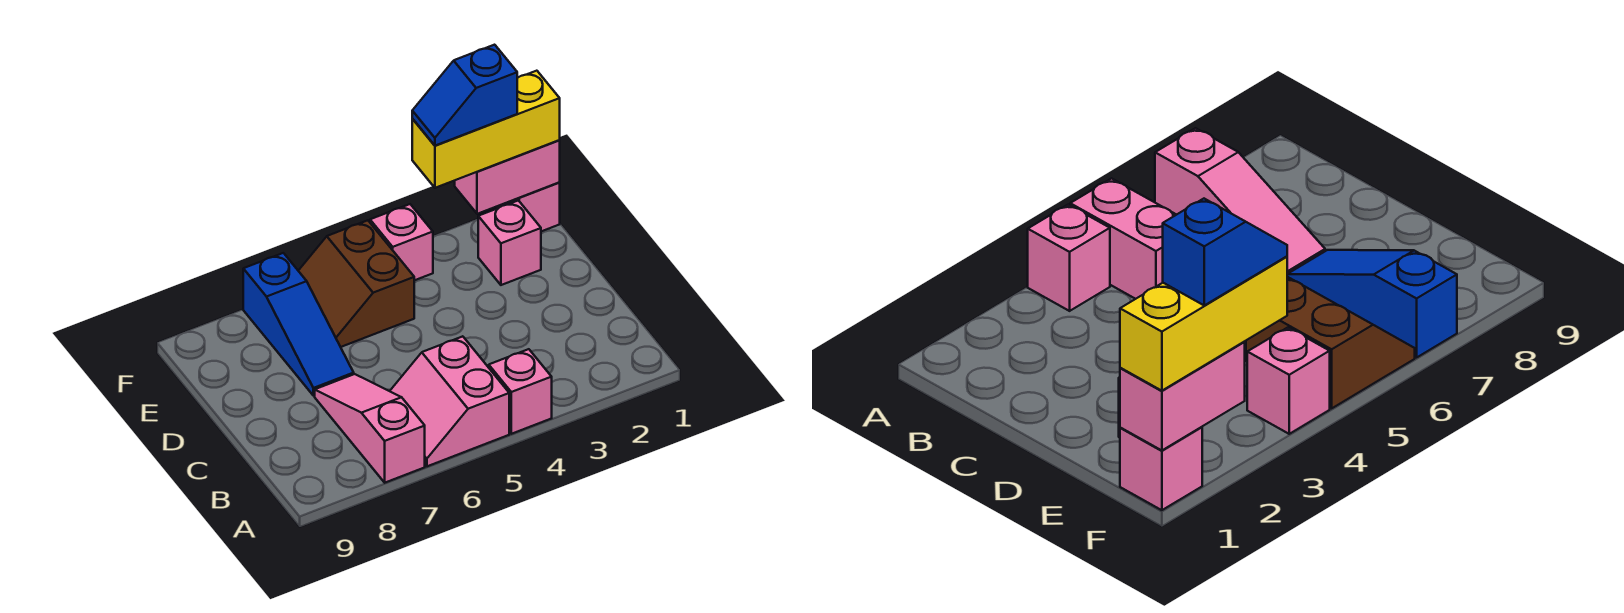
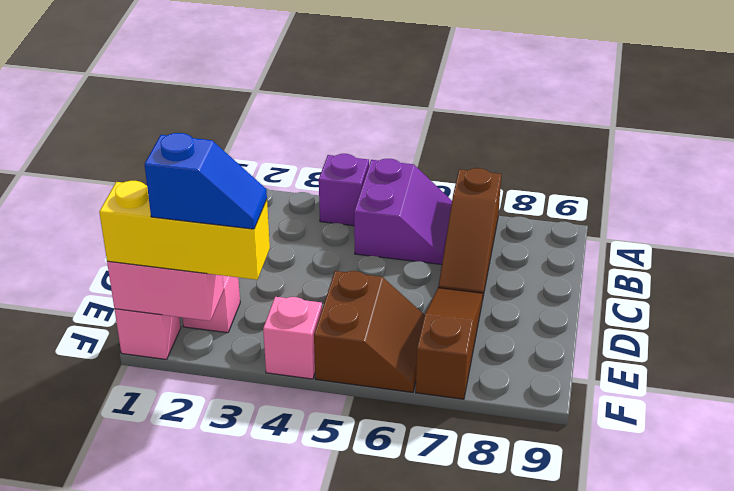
pink 1x1 brick [489,349,552,434] -> purple 1x1 brick [319,154,369,226]
pink 2x2 slope [390,336,509,466] -> purple 2x2 slope [354,159,452,264]
pink 1x3 slope [315,374,425,483] -> brown 1x3 slope [438,168,501,296]
blue 1x3 slope [243,253,354,396] -> brown 1x3 slope [416,288,483,399]

